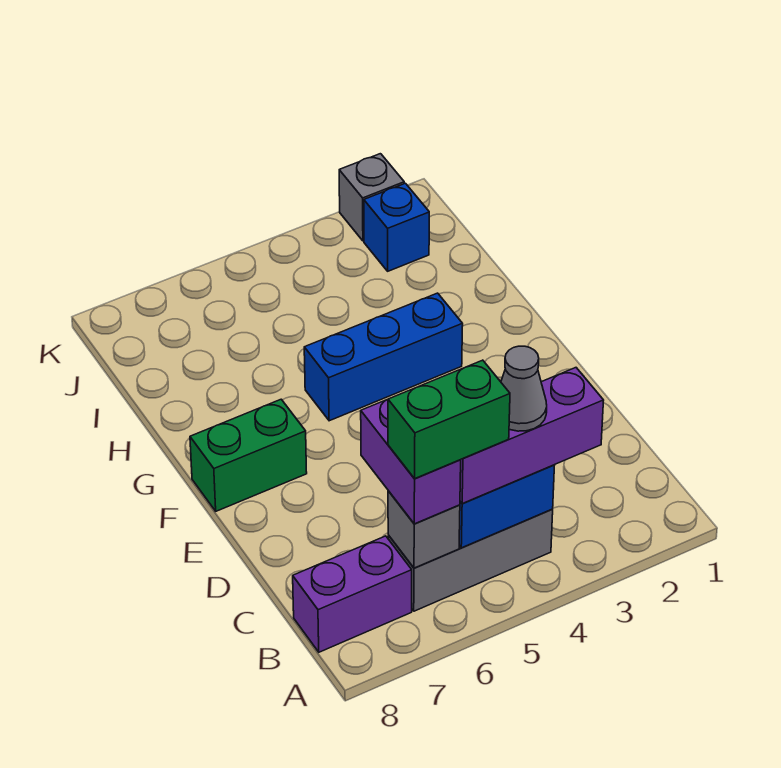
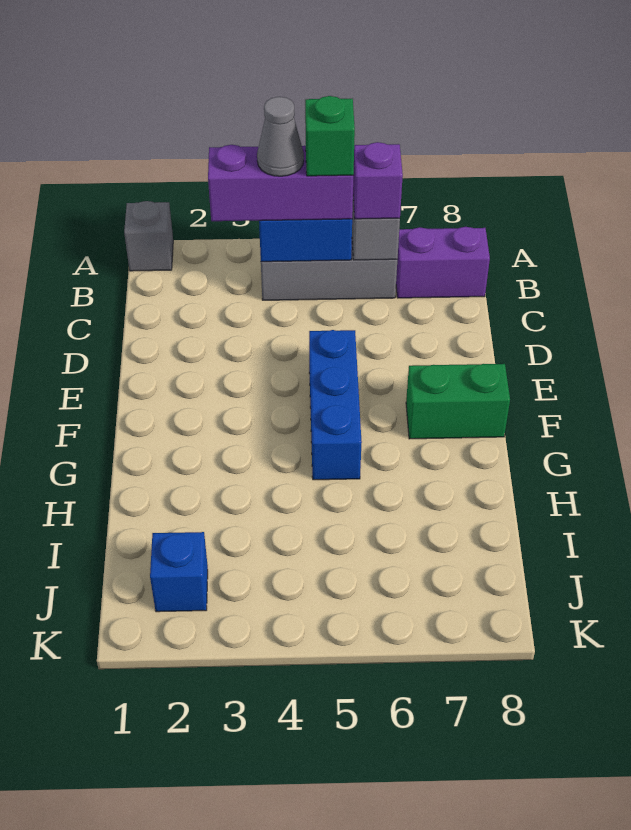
green 1x2 brick [388,360,510,479] -> green 1x1 brick [305,96,355,176]
purple 1x2 brick [361,399,461,524] -> purple 1x1 brick [353,142,403,219]
blue 1x3 brick [304,293,463,421] -> blue 1x3 brick turned to [309,330,362,480]
grey 1x1 brick [339,154,404,241] -> grey 1x1 brick moved to [124,201,173,271]

